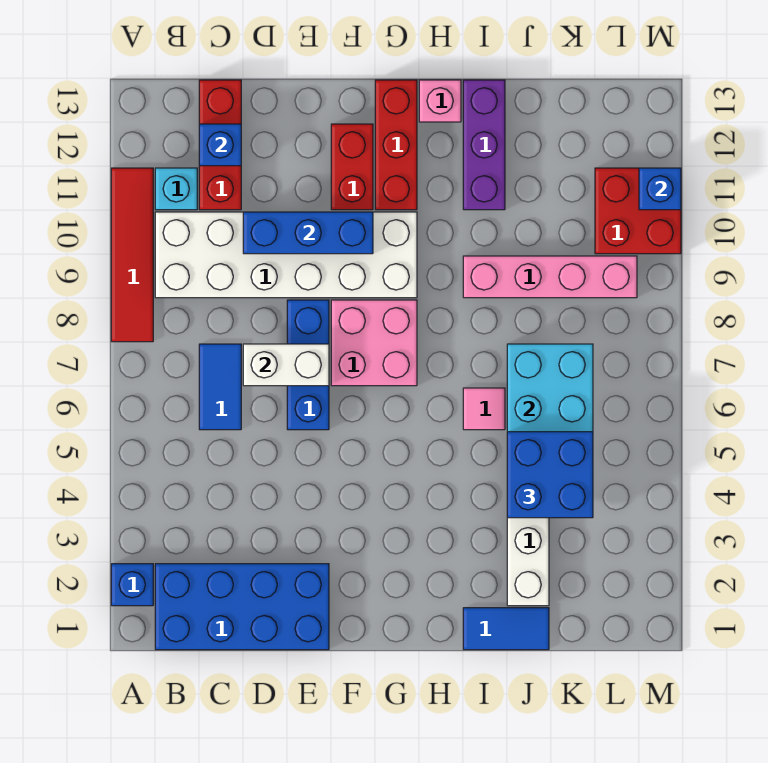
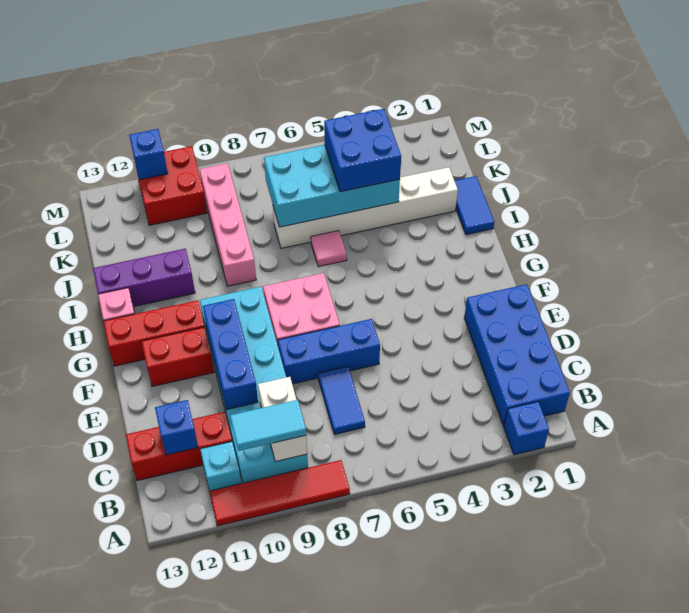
white 2x6 brick [155,212,417,298] -> cyan 2x6 brick [200,287,308,483]
none -> cyan 1x2 tile [230,400,306,451]
blue 1x2 tile [199,344,241,430] -> blue 1x2 tile turned to [318,367,365,434]
white 1x2 brick [243,344,329,386] -> white 1x2 brick moved to [258,377,307,462]

